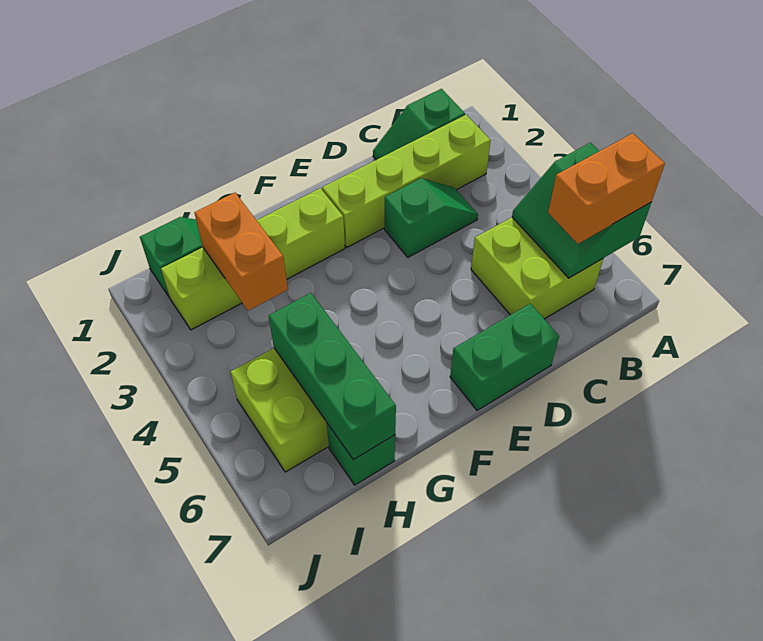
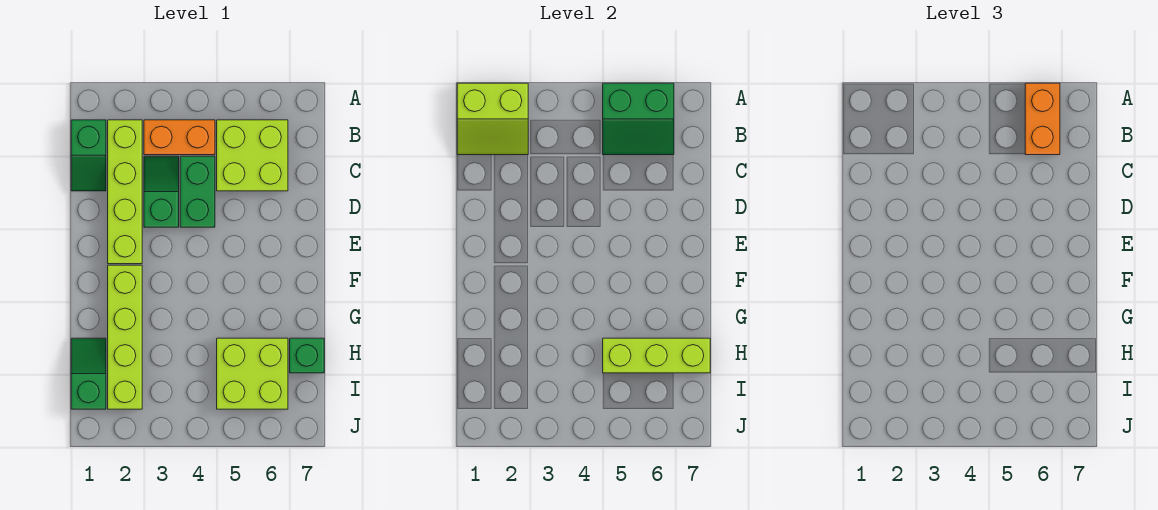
none -> lime 2x2 slope [457,83,528,155]
green 1x2 brick [450,304,559,410] -> green 1x2 brick moved to [180,156,215,227]
orange 1x2 brick [194,193,288,311] -> orange 1x2 brick moved to [144,120,215,155]
green 1x3 brick [269,293,396,460] -> lime 1x3 brick [603,338,710,373]

